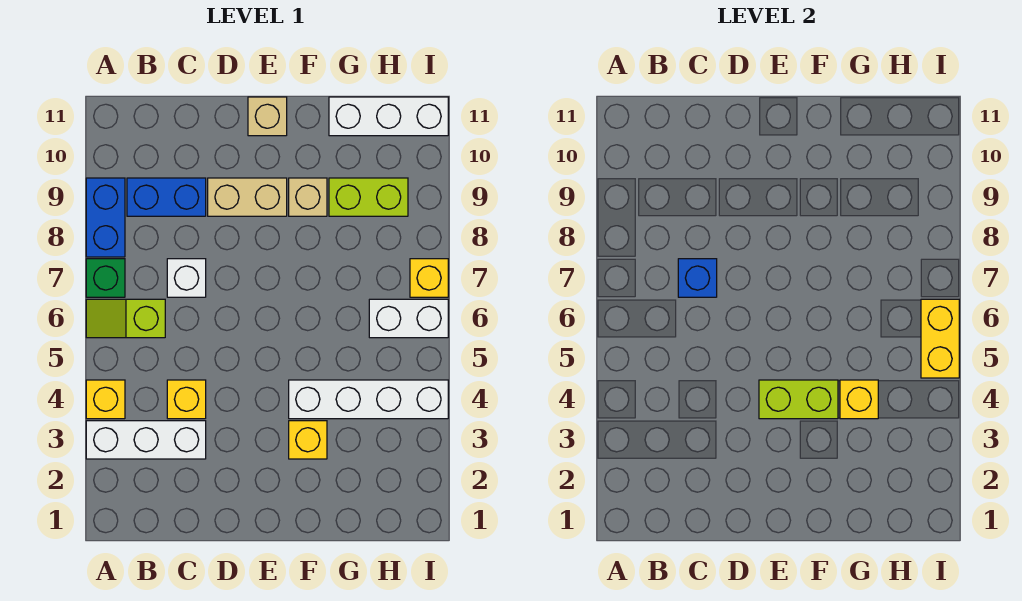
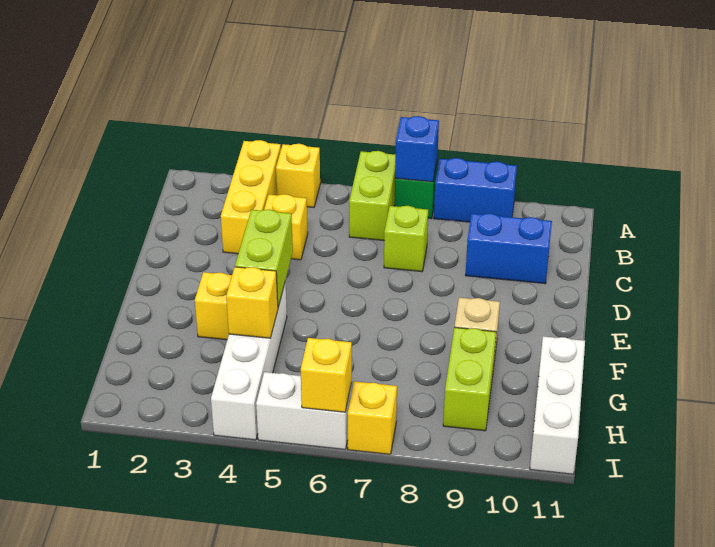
white 1x3 brick [86,421,206,459] -> yellow 1x3 brick [221,140,281,254]
lime 1x2 slope [86,299,165,338] -> lime 1x2 brick [349,151,396,240]
blue 1x2 brick [127,178,206,216] -> blue 1x2 brick turned to [466,213,552,284]
white 1x1 brick [167,259,206,297] -> lime 1x1 brick [384,206,428,272]
blue 1x1 brick [678,259,717,297] -> blue 1x1 brick moved to [395,116,439,182]
tan 1x2 brick [208,178,287,216] -> none
tan 1x1 brick [248,97,287,136] -> none
white 1x2 brick [369,299,448,338] -> white 1x2 brick turned to [256,372,352,450]
yellow 1x2 brick [921,299,959,378] -> yellow 1x1 brick [301,338,352,412]

